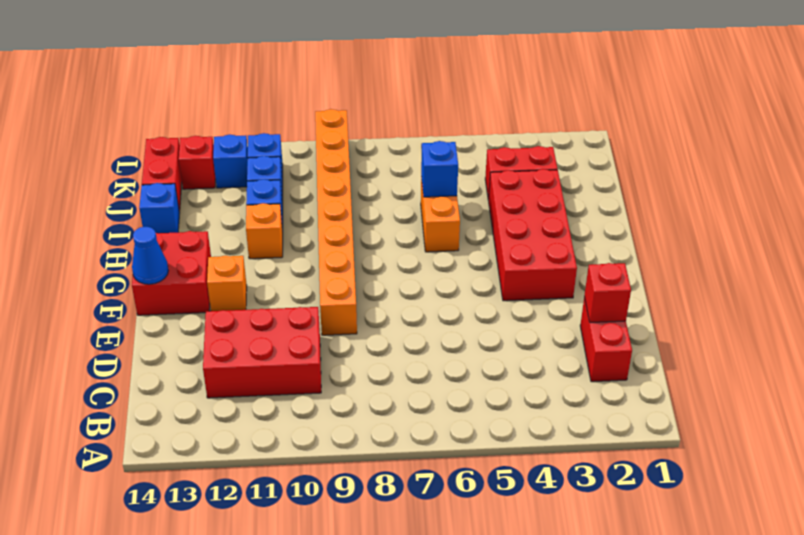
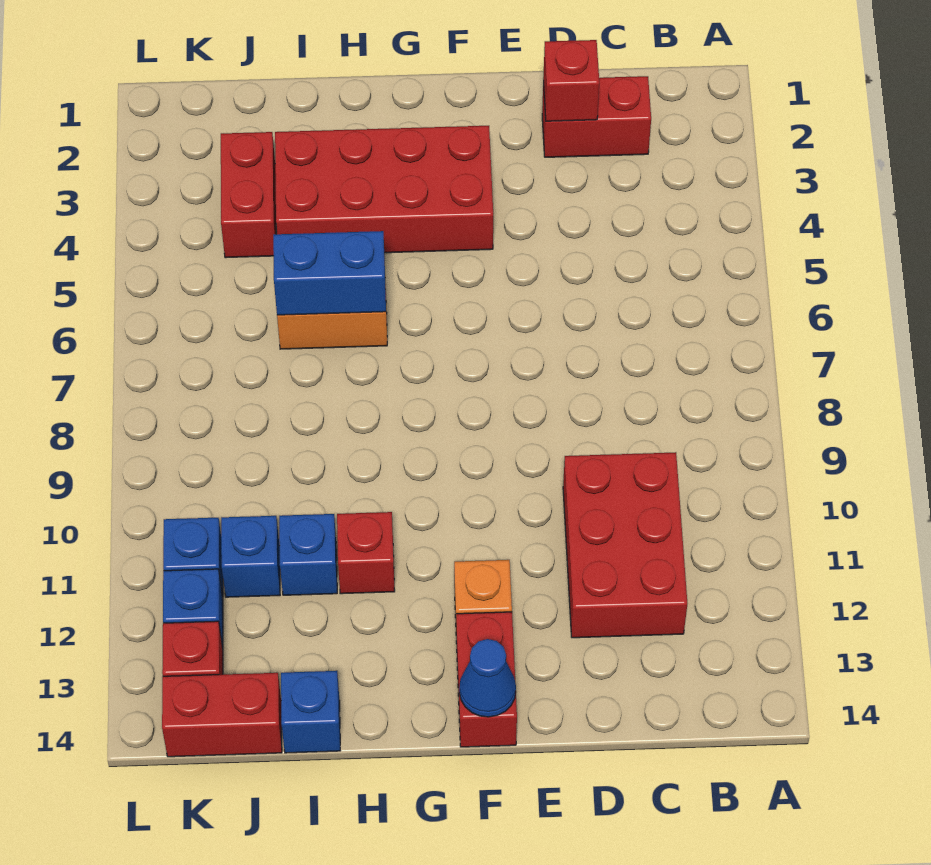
orange 1x8 brick [315,109,357,335] -> none
red 2x2 brick [132,231,211,315] -> red 1x2 brick [456,612,517,747]
orange 1x1 brick [246,203,283,259] -> red 1x1 brick [337,512,395,594]
blue 1x1 brick [421,141,458,197] -> blue 1x2 brick [273,231,386,315]

